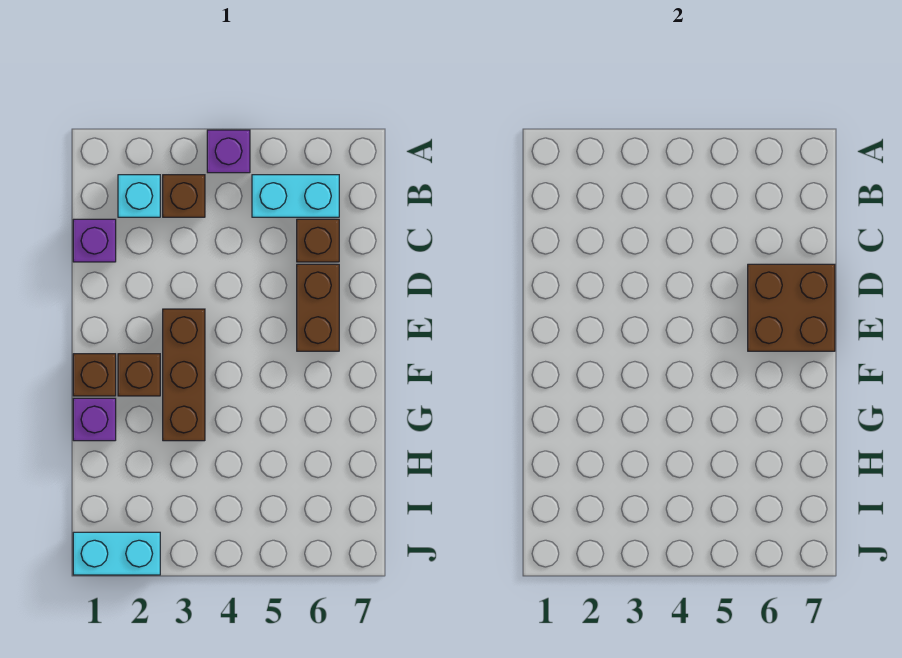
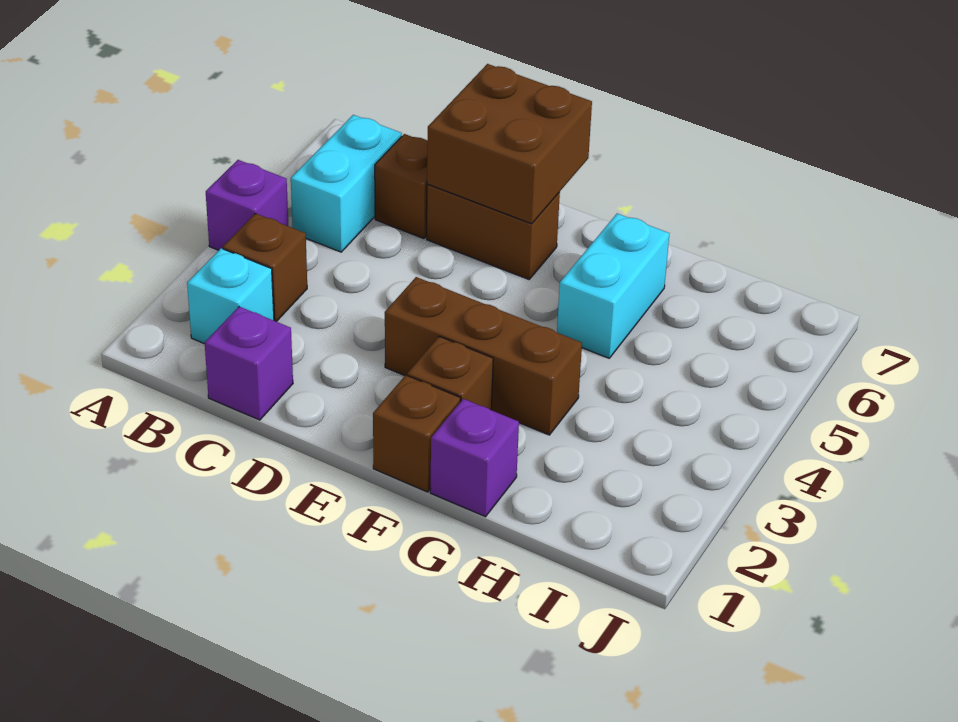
cyan 1x2 brick [73,532,160,575] -> cyan 1x2 brick moved to [557,214,669,358]

